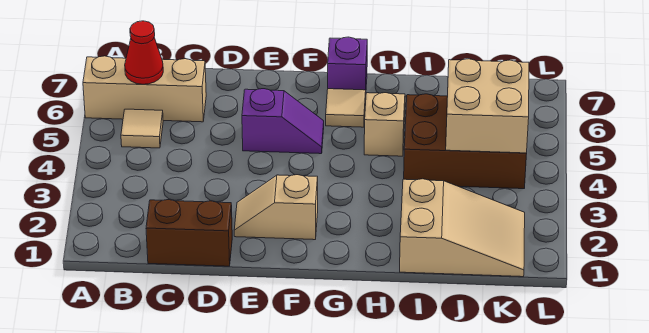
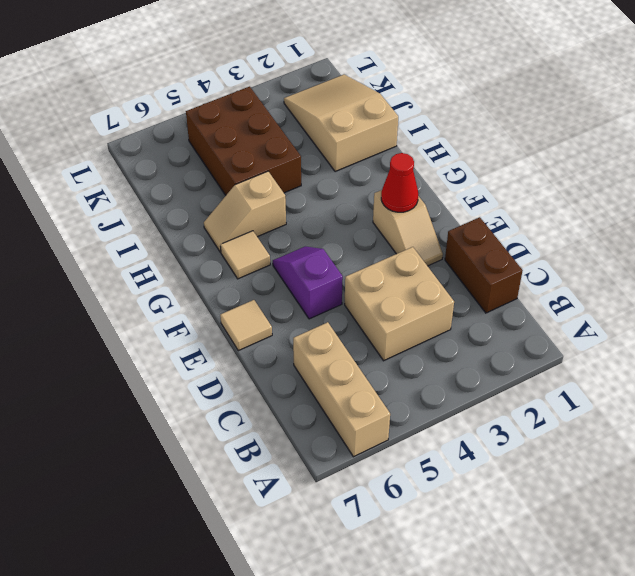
tan 1x1 tile [121,109,163,148] -> tan 1x1 tile moved to [220,300,272,351]
red 1x1 cone [125,21,163,84] -> red 1x1 cone moved to [381,153,418,212]
purple 1x1 brick [328,37,367,90] -> none
tan 2x2 brick [446,59,529,153] -> tan 2x2 brick moved to [345,247,454,361]

